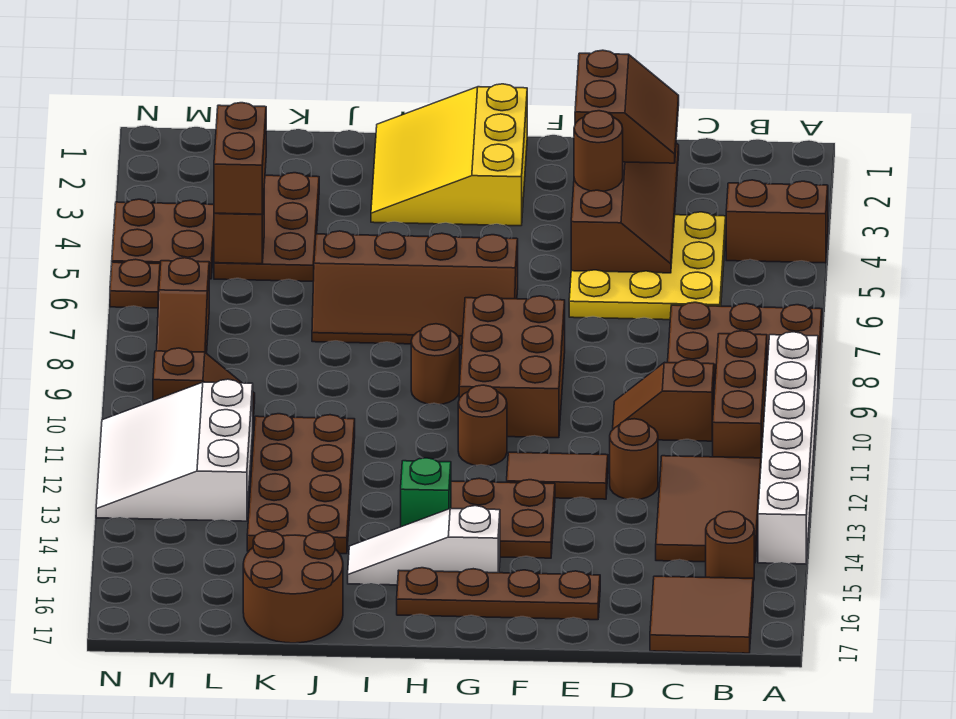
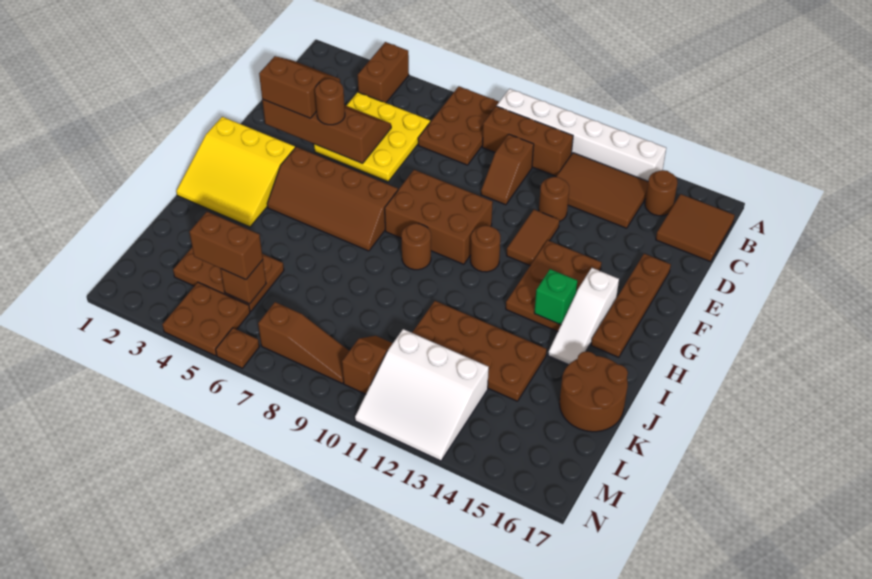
brown 2x4 slope [312,231,518,345] -> brown 2x4 slope turned to [267,147,398,251]

